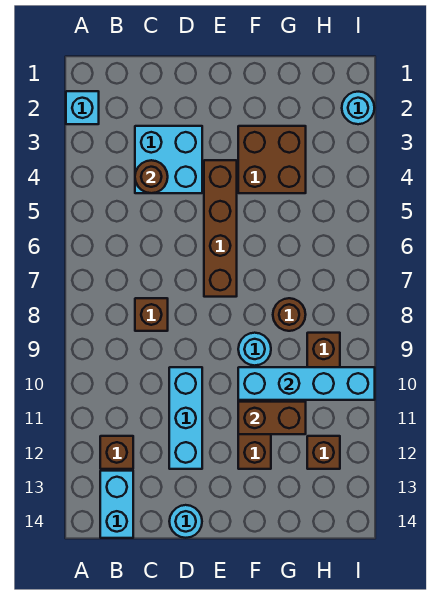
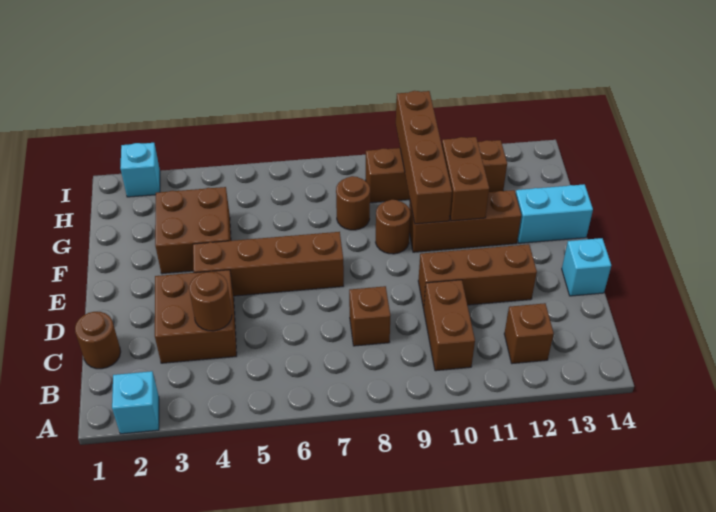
none -> brown 1x2 brick [424,280,475,371]
cyan 1x2 brick [100,471,133,538] -> cyan 1x2 brick moved to [516,184,593,243]
none -> brown 1x1 round brick [75,312,121,369]
cyan 2x2 brick [135,126,202,193] -> brown 2x2 brick [155,270,237,363]
cyan 1x3 brick [169,367,202,469] -> brown 1x3 brick [418,244,537,309]
cyan 1x1 round brick [169,505,202,538] -> cyan 1x1 brick [562,238,611,296]
cyan 1x1 round brick [238,333,271,366] -> brown 1x1 round brick [376,200,410,254]
cyan 1x4 brick [238,367,375,400] -> brown 1x4 brick [396,91,452,224]
cyan 1x1 round brick [342,92,374,124] -> cyan 1x1 brick [120,143,160,197]

